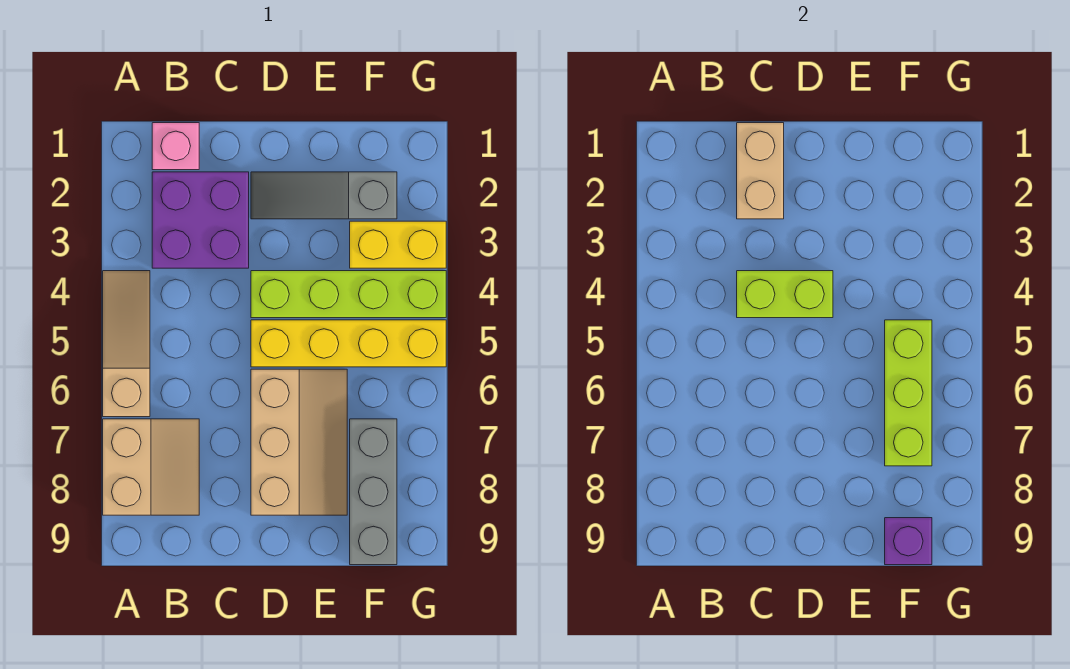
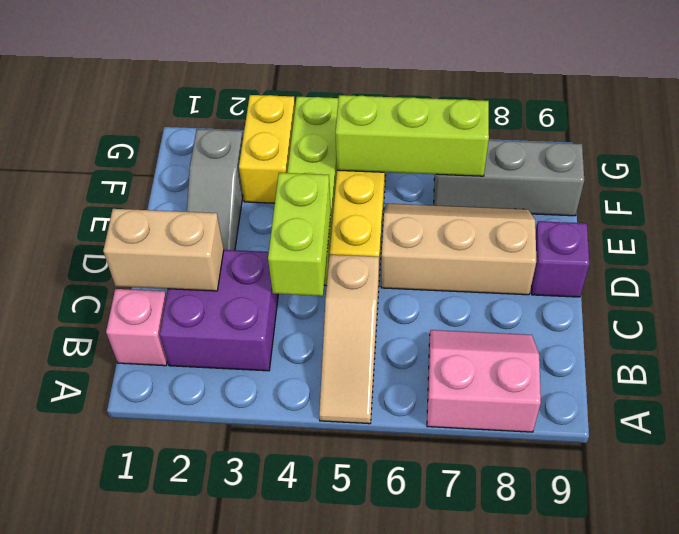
tan 1x3 slope [103,271,150,417] -> tan 1x3 slope turned to [319,255,379,424]
tan 2x2 slope [103,419,199,515] -> pink 2x2 slope [427,330,541,432]
purple 1x1 brick [885,518,932,565] -> purple 1x1 brick moved to [532,221,589,297]

